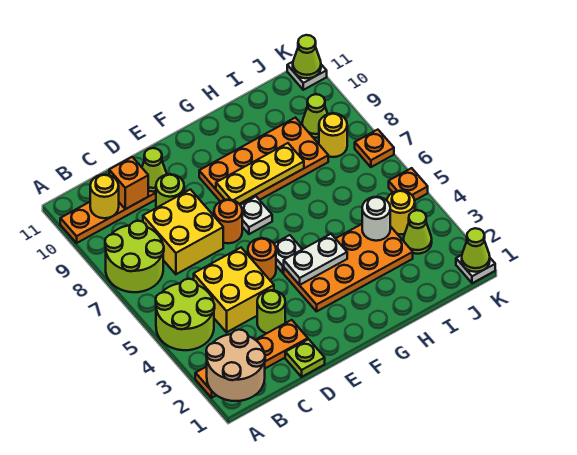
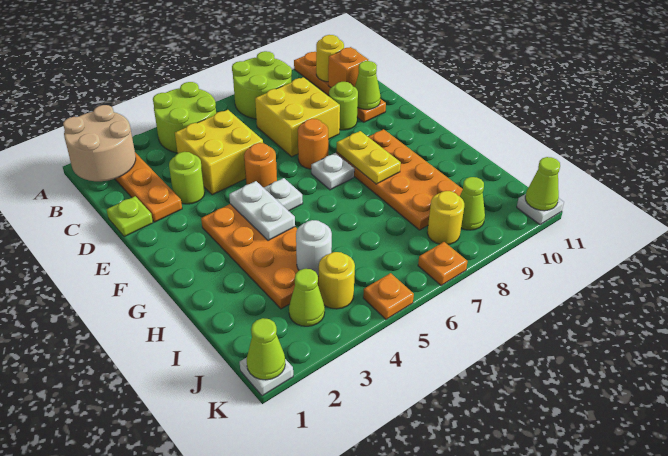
yellow 1x3 plate [216,143,304,204] -> yellow 1x2 plate [337,131,401,184]

